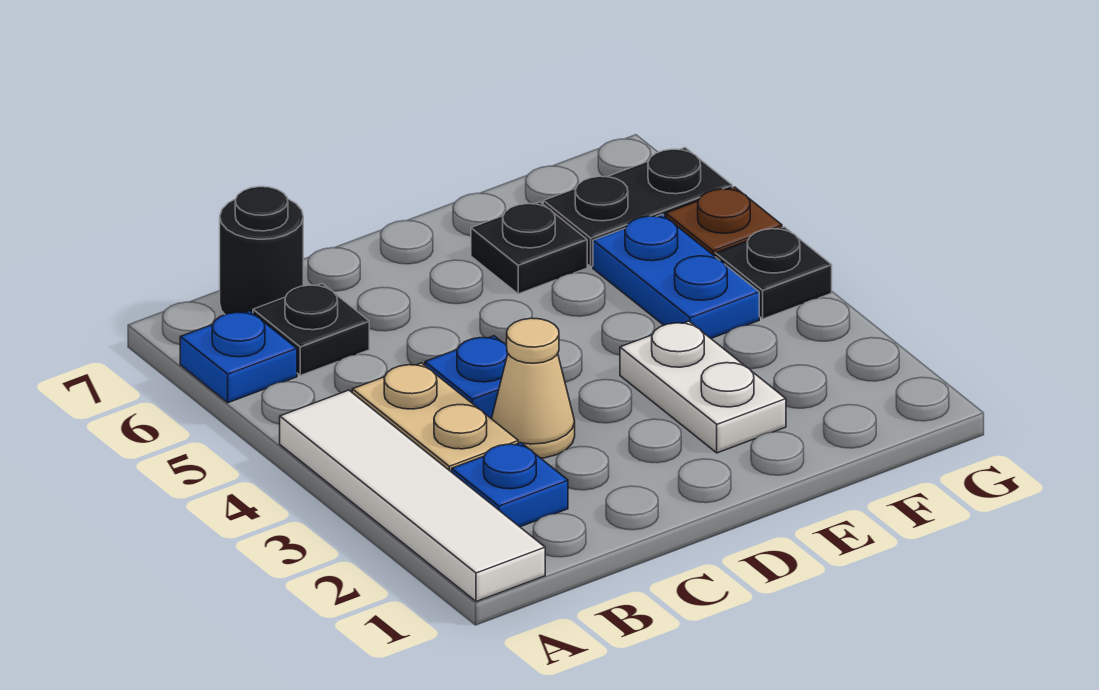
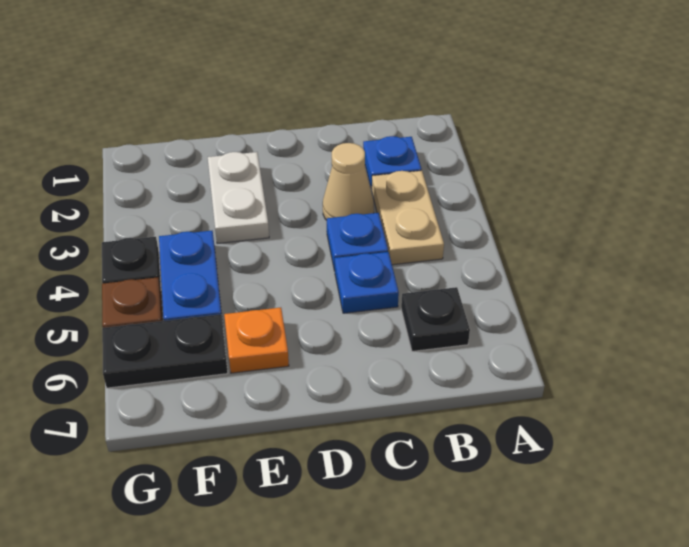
white 1x4 tile [280,390,545,602] -> none
blue 1x1 plate [180,311,297,403] -> blue 1x1 plate moved to [335,252,399,313]
black 1x1 round brick [220,187,303,315] -> none
black 1x1 plate [471,202,587,294] -> orange 1x1 plate [224,308,289,373]

